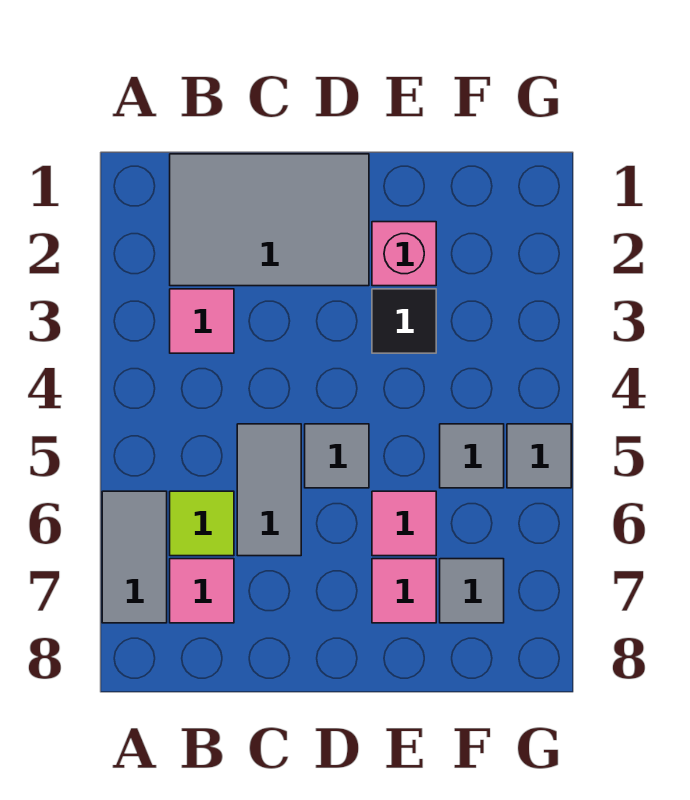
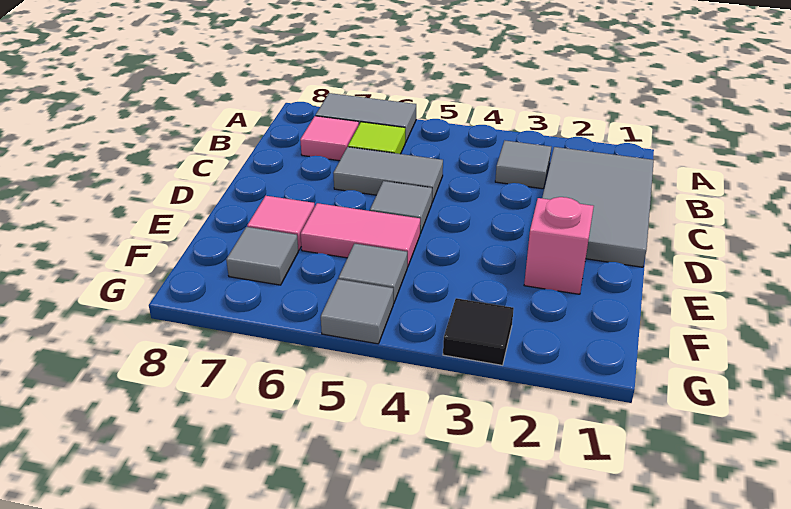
pink 1x1 tile [170,289,234,353] -> grey 1x1 tile [495,140,551,189]
black 1x1 tile [372,289,436,353] -> black 1x1 tile moved to [443,298,514,365]
pink 1x1 tile [372,491,436,556] -> pink 1x2 tile [301,203,420,267]

